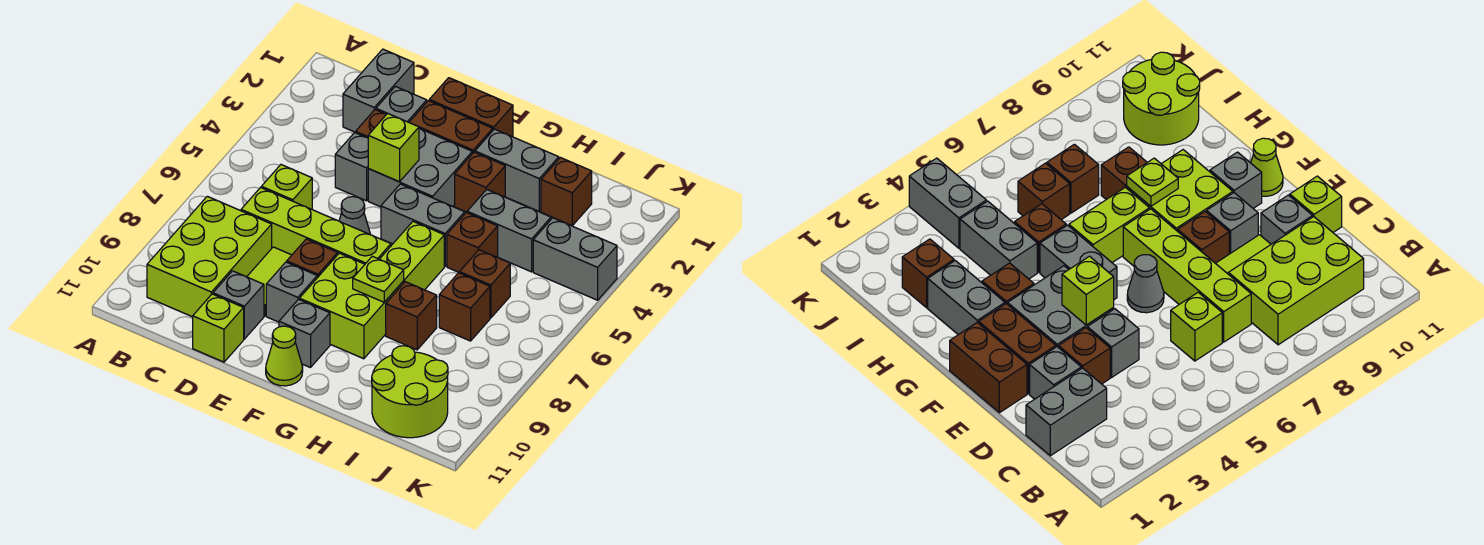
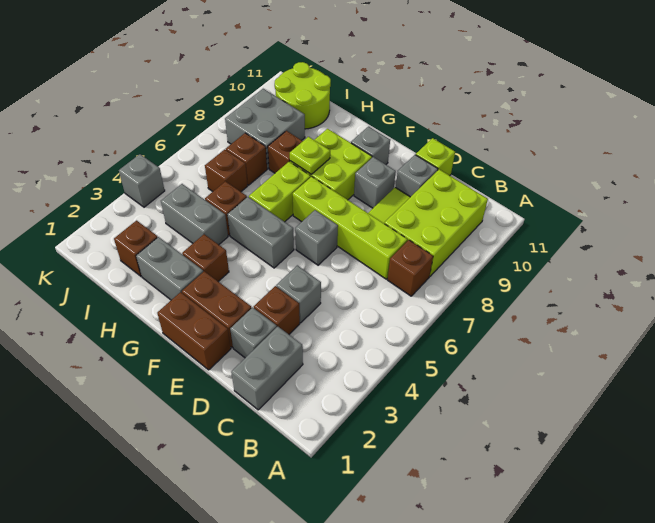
lime 1x1 brick [261,165,312,209] -> none
grey 2x2 brick [368,128,472,207] -> grey 2x2 brick moved to [225,89,305,169]
lime 1x1 brick [368,113,419,182] -> none
grey 1x1 cone [339,197,370,235] -> grey 1x1 brick [295,210,338,265]
brown 1x1 brick [287,239,338,278] -> brown 1x1 brick moved to [388,240,433,296]
lime 1x1 cone [266,326,303,386] -> none
grey 1x2 brick [533,218,617,300] -> grey 1x1 brick [119,154,165,207]

